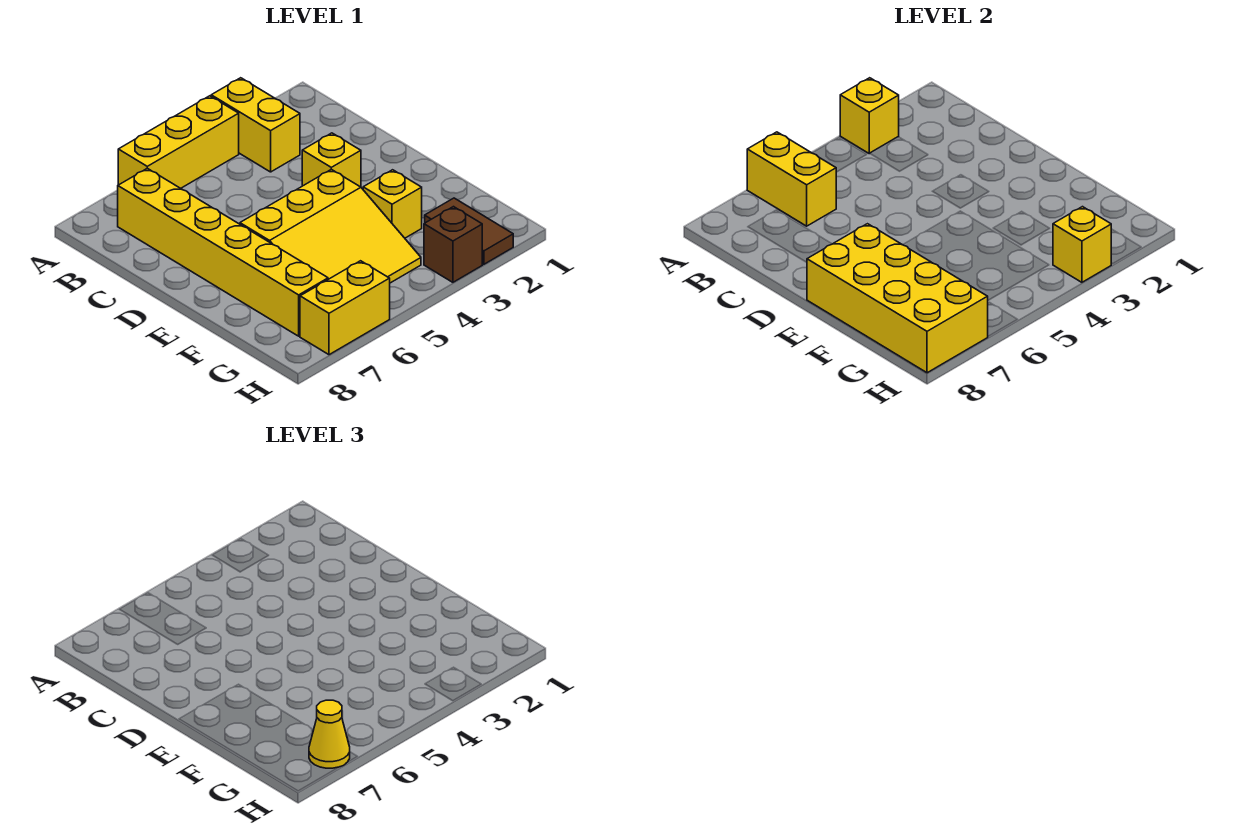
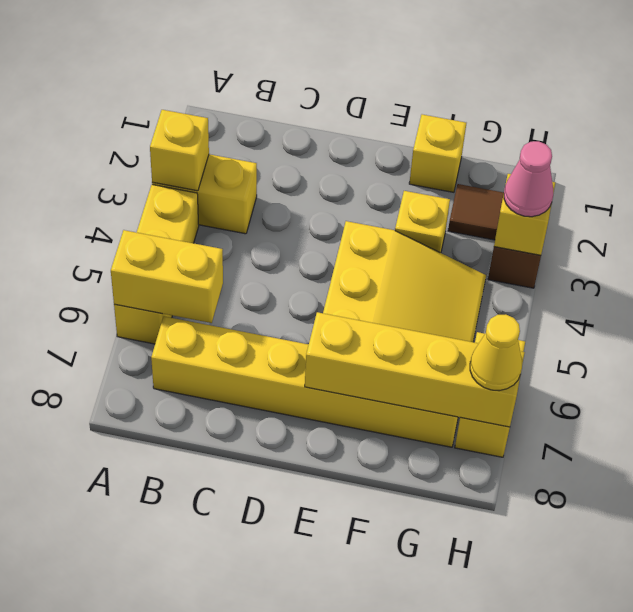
yellow 1x1 brick [302,133,361,187] -> yellow 1x1 brick moved to [409,114,466,192]
yellow 2x4 brick [807,224,988,373] -> yellow 1x4 brick [305,312,525,427]
none -> pink 1x1 cone [504,141,553,217]

